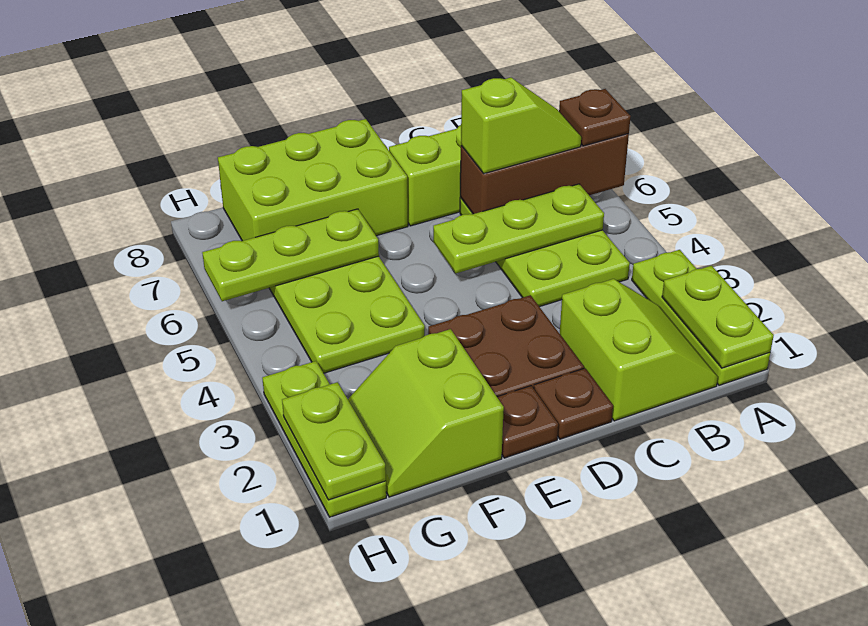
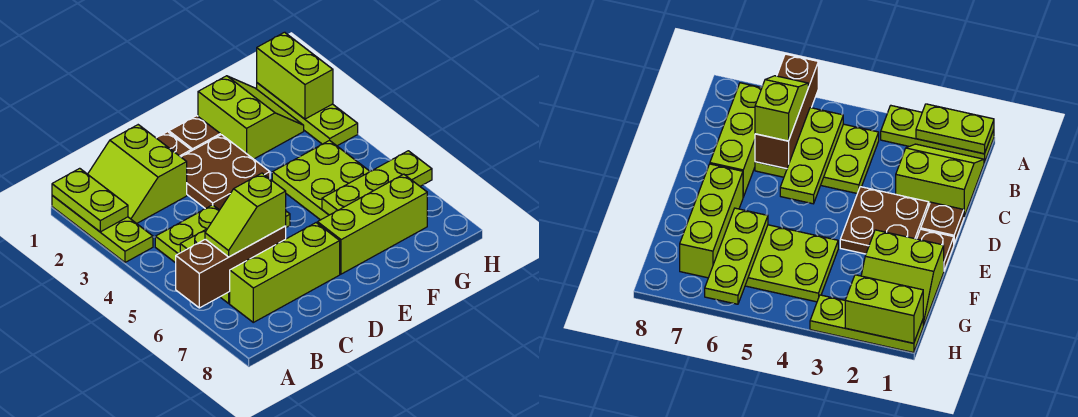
brown 1x1 plate [559,89,631,146] -> none
lime 2x3 brick [218,119,408,241] -> lime 1x3 brick [318,174,427,274]
lime 1x2 plate [282,382,386,500] -> lime 1x2 brick [257,32,333,119]

